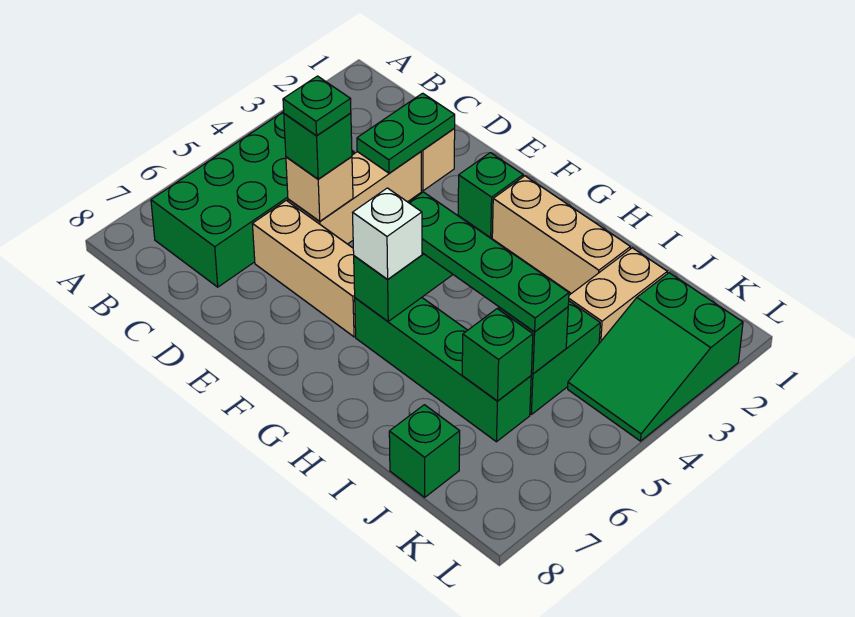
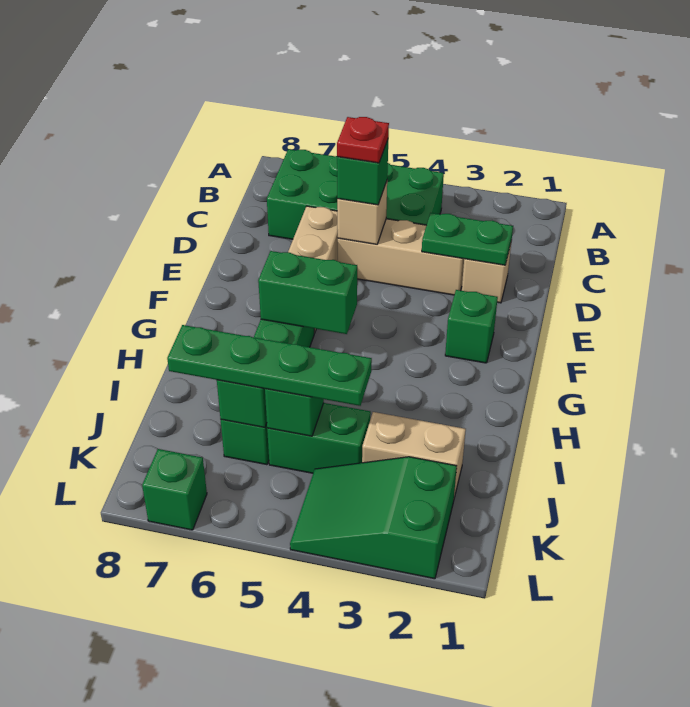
green 1x1 plate [283,76,351,136] -> red 1x1 plate [337,117,389,163]
tan 1x3 brick [492,176,630,294] -> none
green 1x4 plate [408,192,569,332] -> green 1x4 plate turned to [167,325,372,406]
white 1x1 brick [353,188,422,280] -> none
green 1x1 brick [389,405,460,497] -> green 1x1 brick moved to [142,449,207,530]

